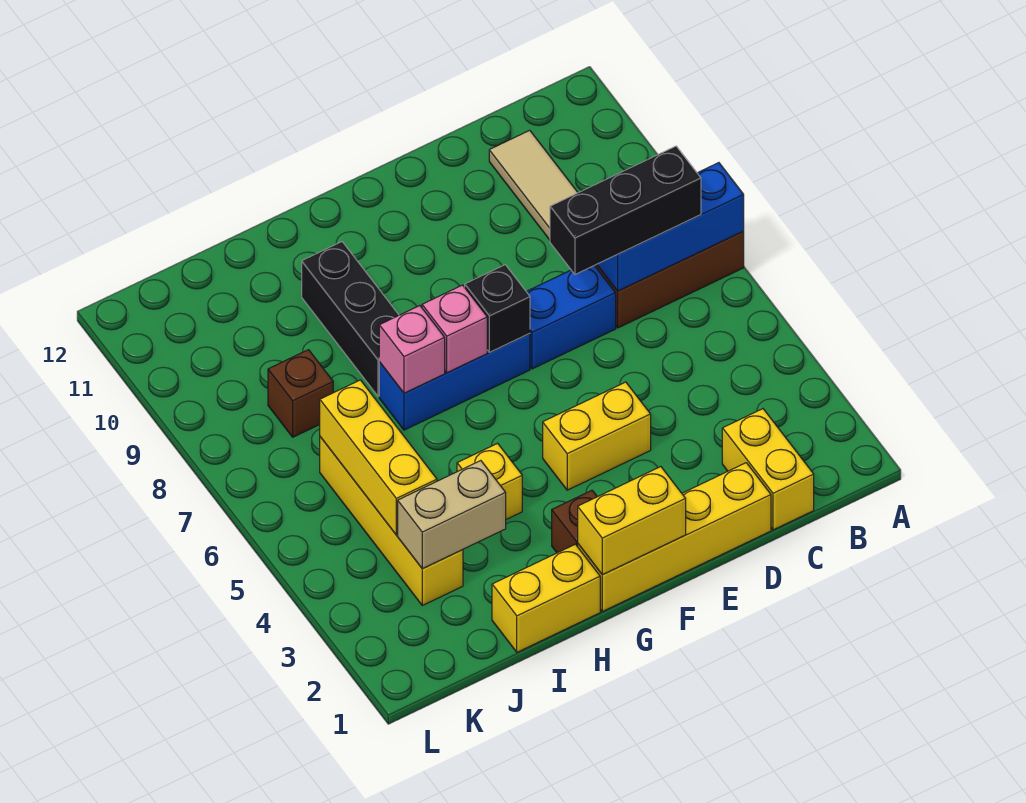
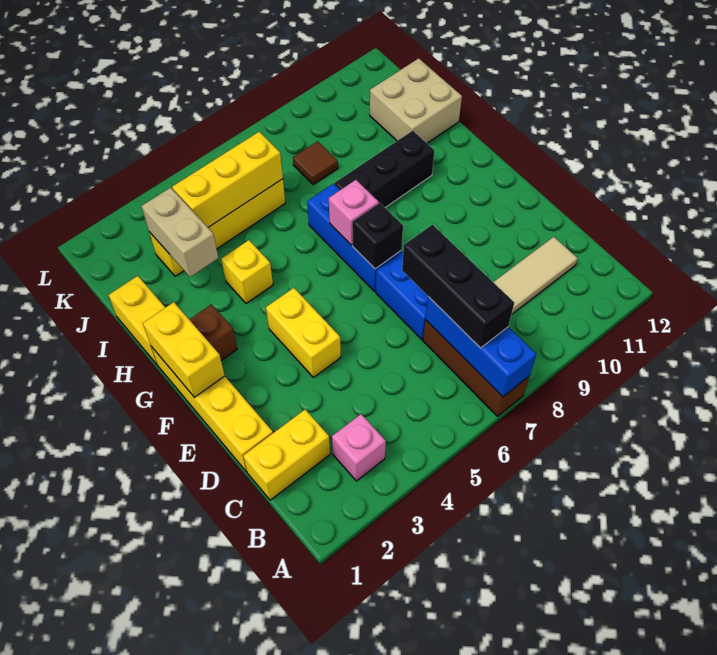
pink 1x1 brick [379,306,445,393] -> pink 1x1 brick moved to [332,414,386,481]
none -> tan 2x2 brick [370,58,462,143]
brown 1x1 brick [268,350,333,437] -> brown 1x1 tile [293,141,338,185]

